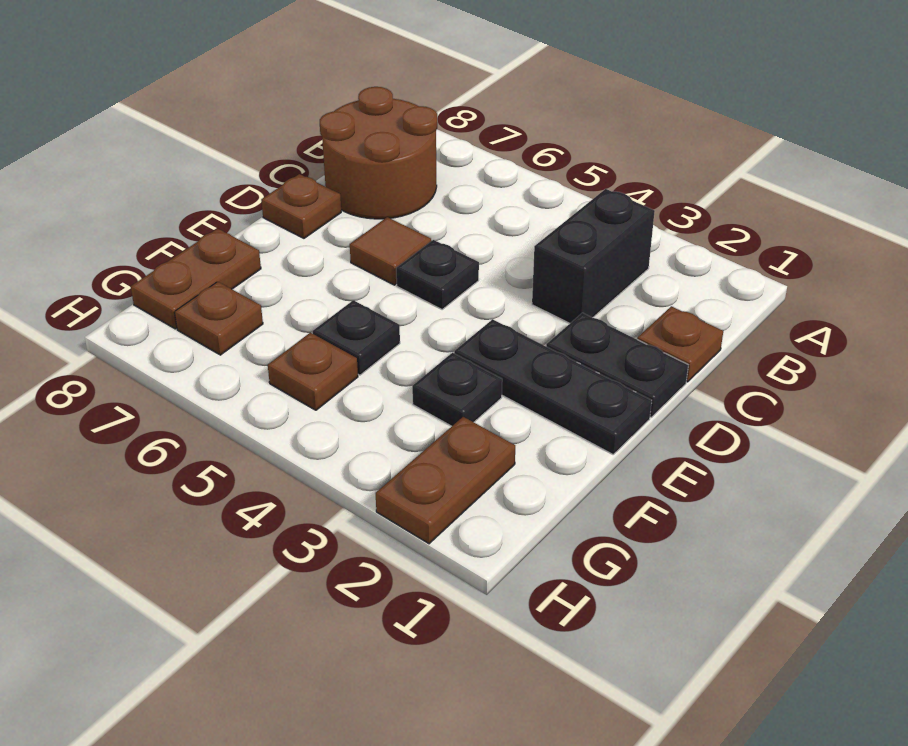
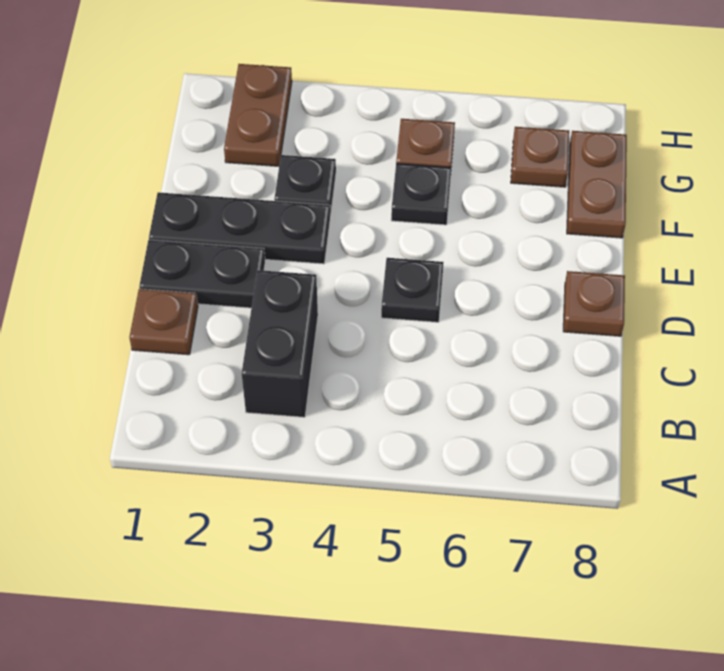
brown 2x2 round brick [320,87,437,219] -> none
brown 1x1 tile [350,217,431,285] -> none

